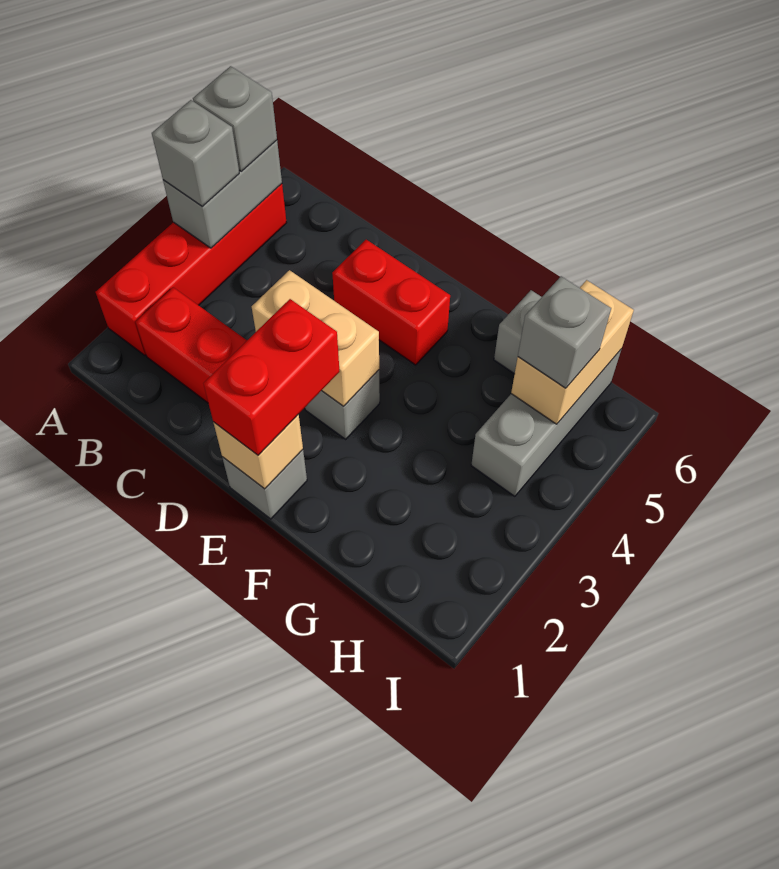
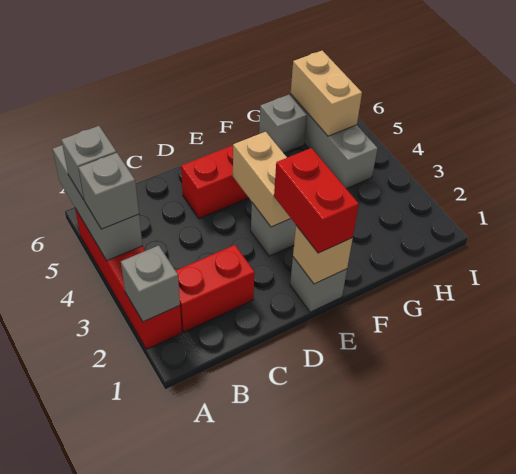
grey 1x2 brick [163,140,282,248] -> grey 1x3 brick [53,145,143,261]
tan 1x2 brick [252,270,379,406] -> tan 1x2 brick turned to [233,132,291,227]
grey 1x1 brick [518,276,611,388] -> grey 1x1 brick moved to [121,245,180,322]

